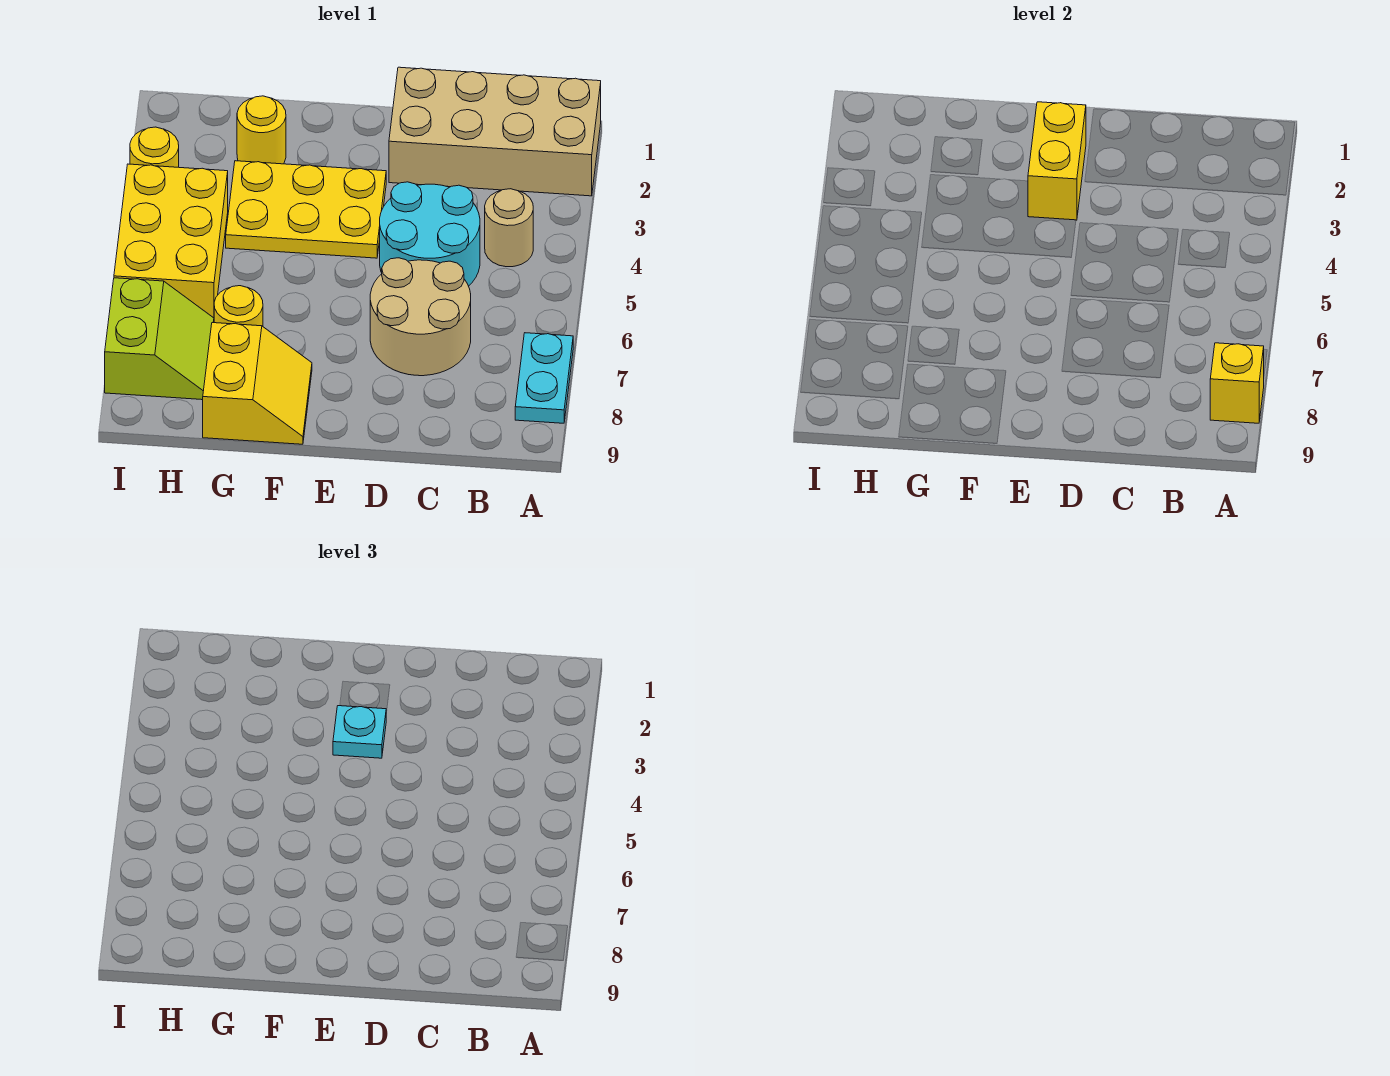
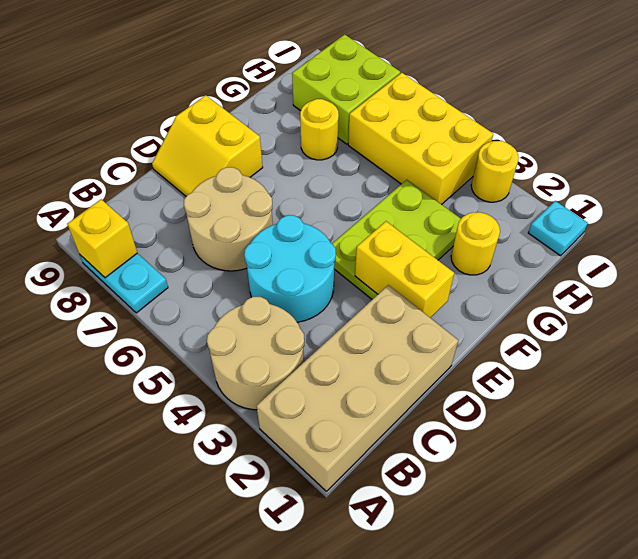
tan 1x1 round brick [485,189,533,267] -> tan 2x2 round brick [207,297,304,410]
yellow 2x3 plate [226,161,386,258] -> lime 2x3 plate [332,180,461,299]
cyan 1x1 plate [333,706,386,758] -> cyan 1x1 plate moved to [528,201,588,256]
yellow 2x2 slope [203,323,312,444] -> yellow 2x2 slope moved to [152,95,263,196]
lime 2x2 slope [105,278,214,400] -> lime 2x2 brick [292,34,400,144]

